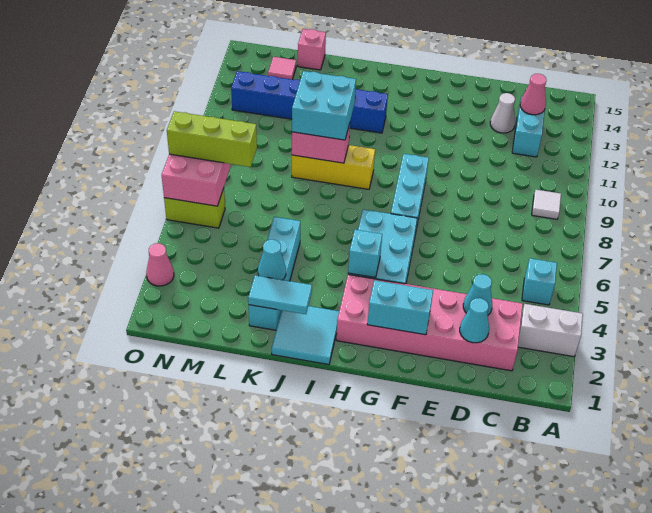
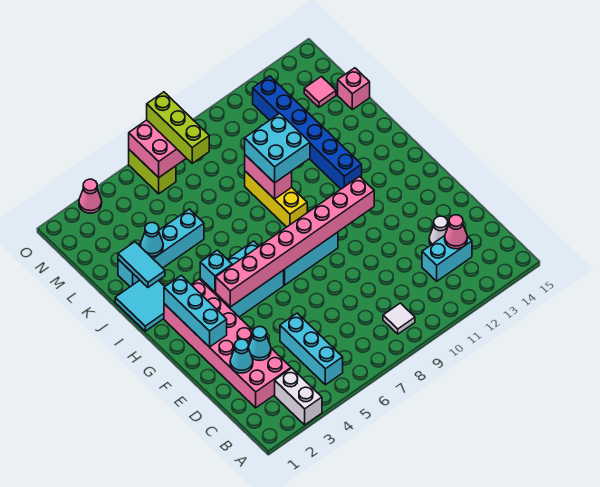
cyan 1x1 brick [522,258,557,305] -> cyan 1x3 brick [280,313,343,385]
cyan 1x2 brick [367,280,433,335] -> cyan 1x3 brick [164,275,227,347]
none -> pink 1x8 brick [216,177,374,307]

